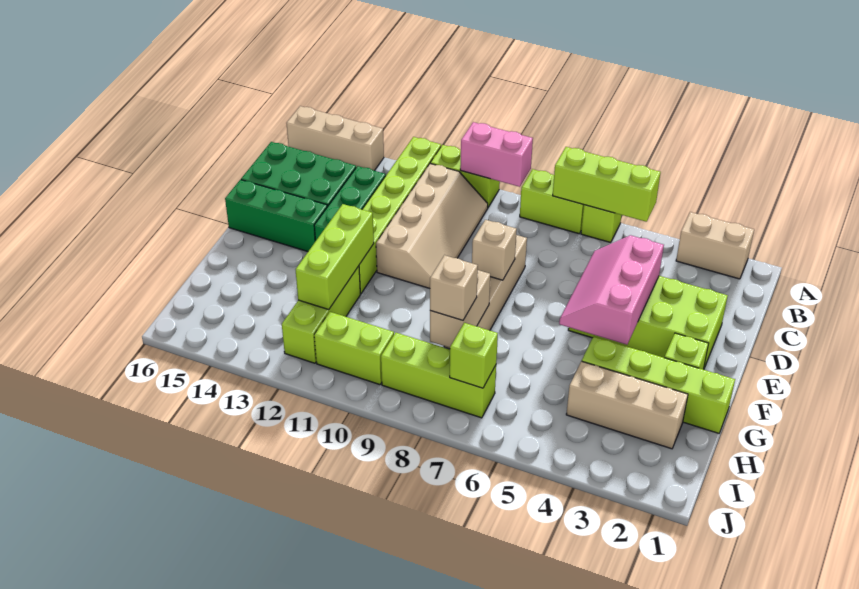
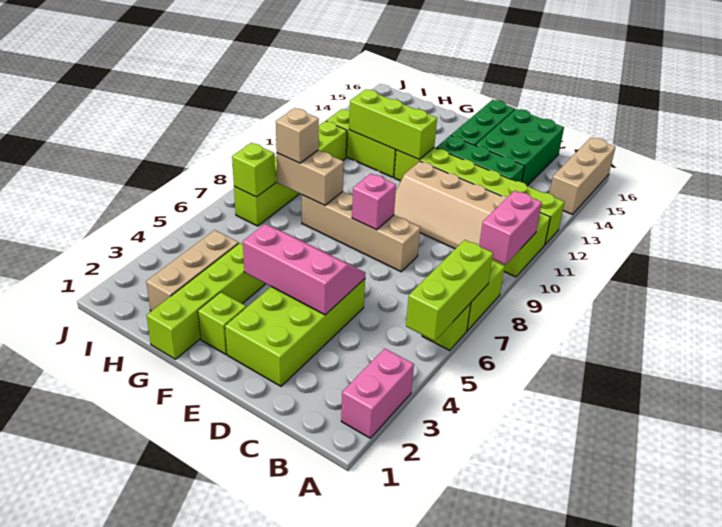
tan 1x2 brick [676,212,754,279] -> pink 1x2 brick [341,349,414,438]
tan 1x1 brick [472,220,517,280] -> pink 1x1 brick [352,174,396,230]

